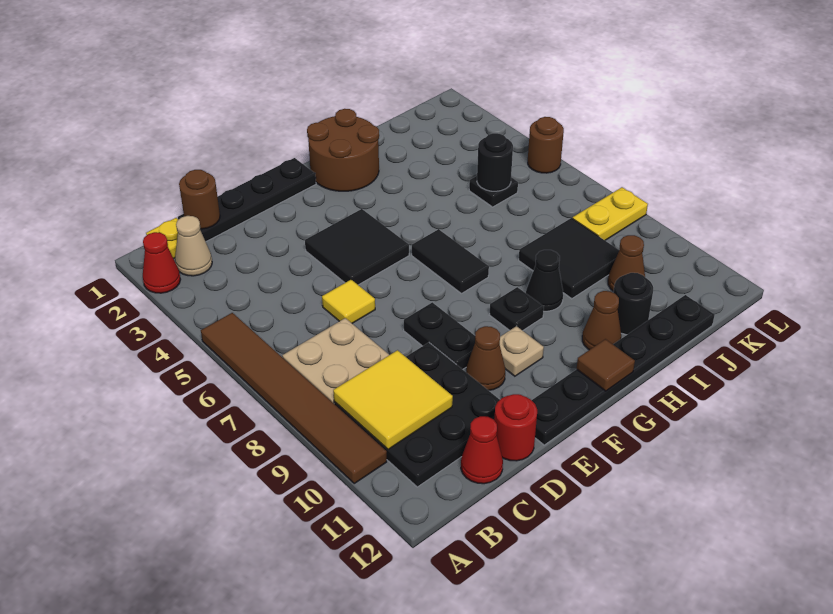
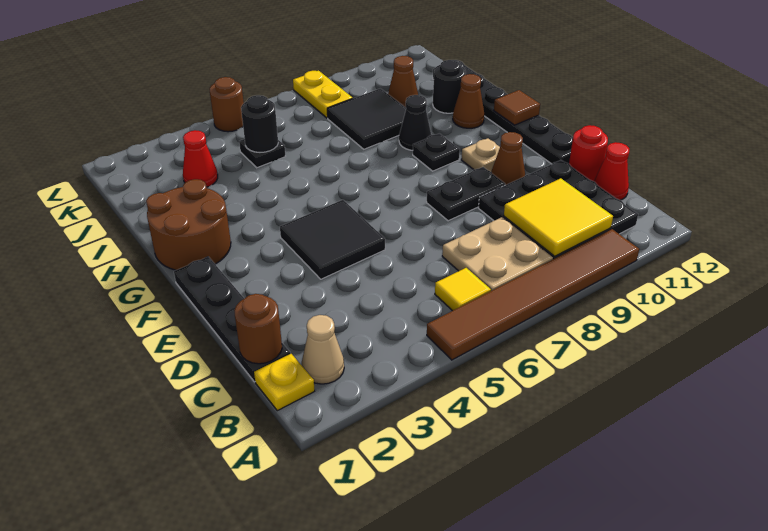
red 1x1 cone [143,232,181,293] -> red 1x1 cone moved to [183,130,218,187]
yellow 1x1 tile [322,280,375,323] -> yellow 1x1 tile moved to [435,268,491,311]
black 1x2 tile [412,229,489,293] -> none

